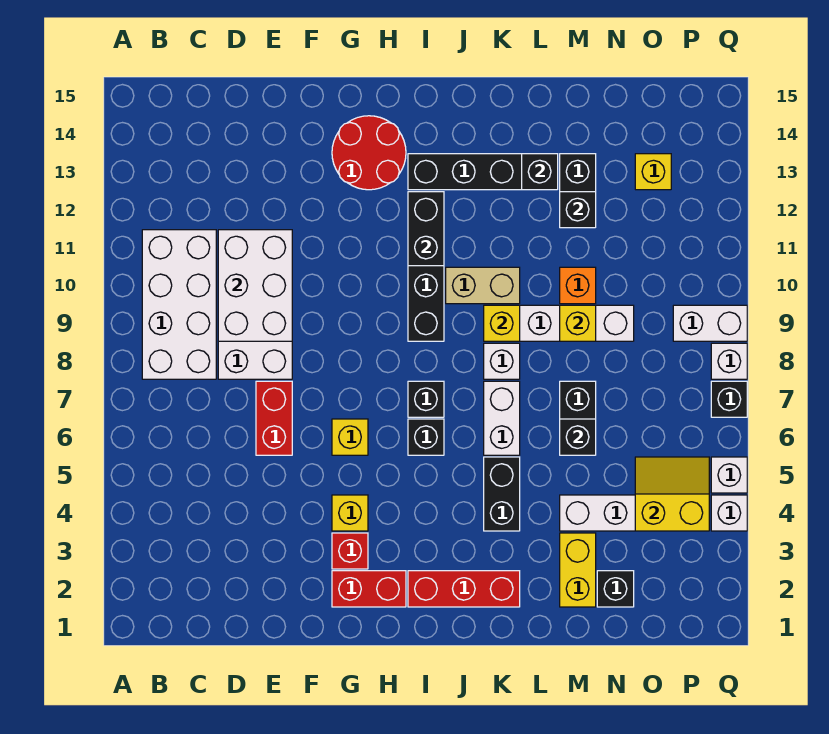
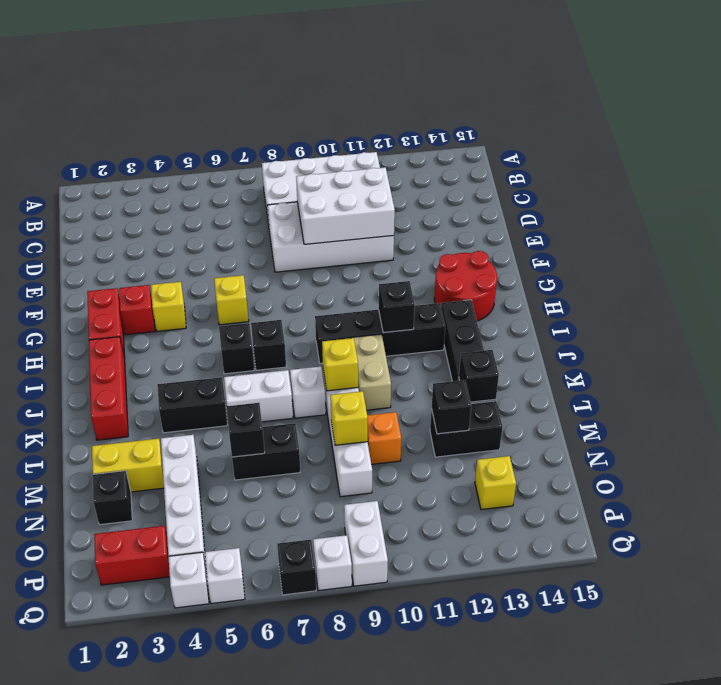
red 1x2 brick [256,381,292,455] -> red 1x2 brick moved to [94,526,170,585]
black 1x2 brick [408,192,444,266] -> black 1x1 brick [379,281,415,333]
yellow 2x2 slope [635,457,709,531] -> none

